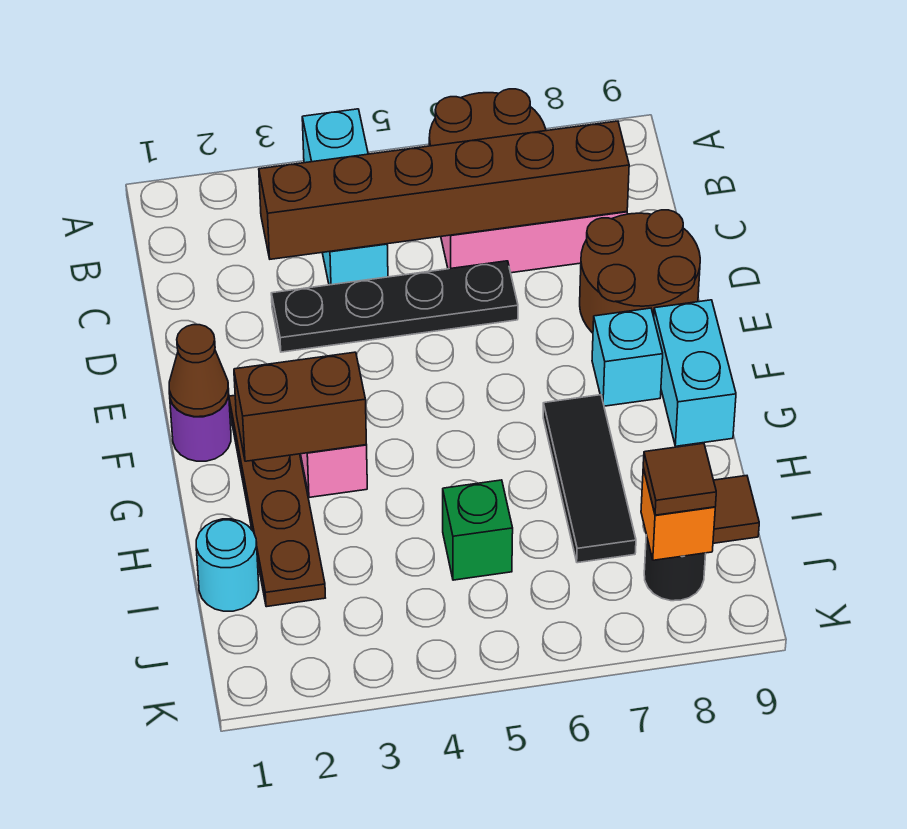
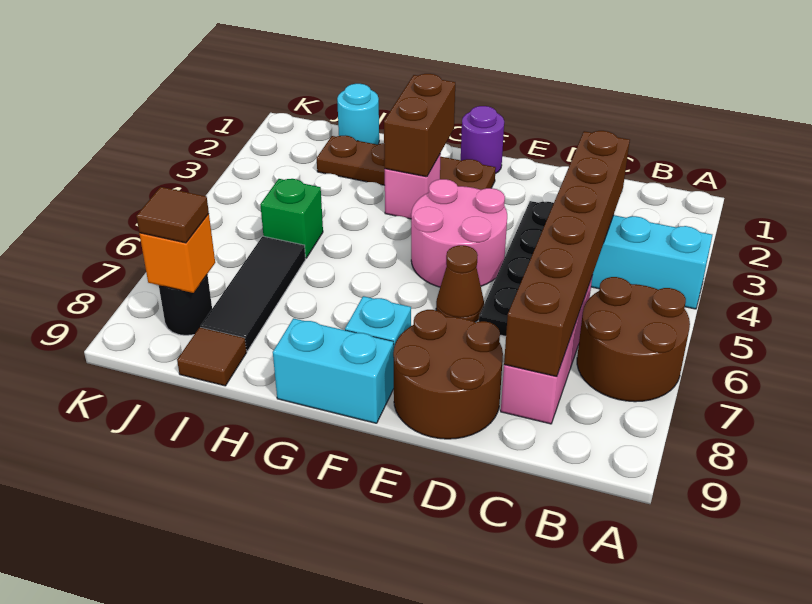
none -> pink 2x2 round brick [411,179,507,287]
brown 1x1 cone [169,325,229,417] -> brown 1x1 cone moved to [436,245,484,322]
black 1x3 tile [543,395,636,563] -> black 1x3 tile turned to [201,236,306,351]

